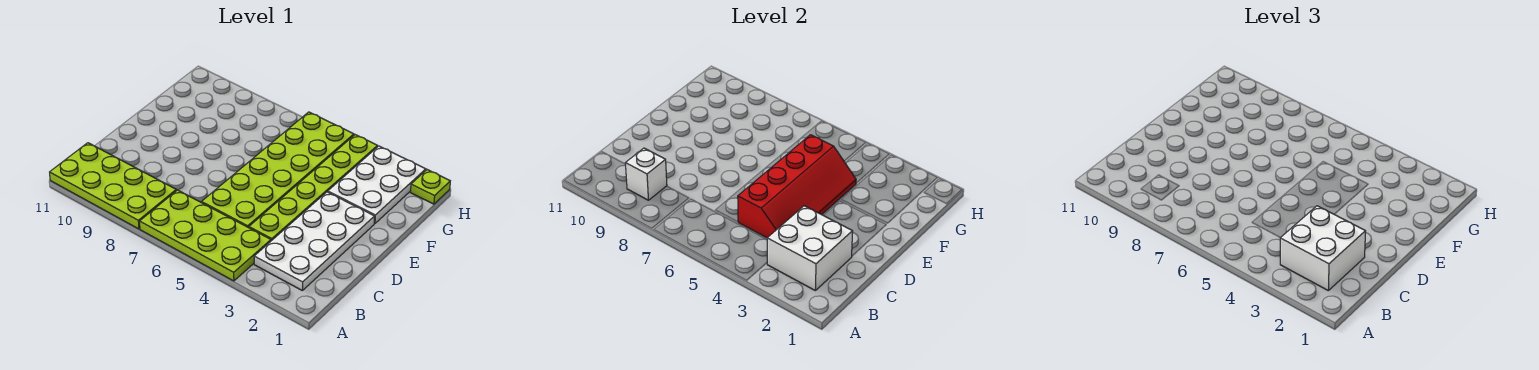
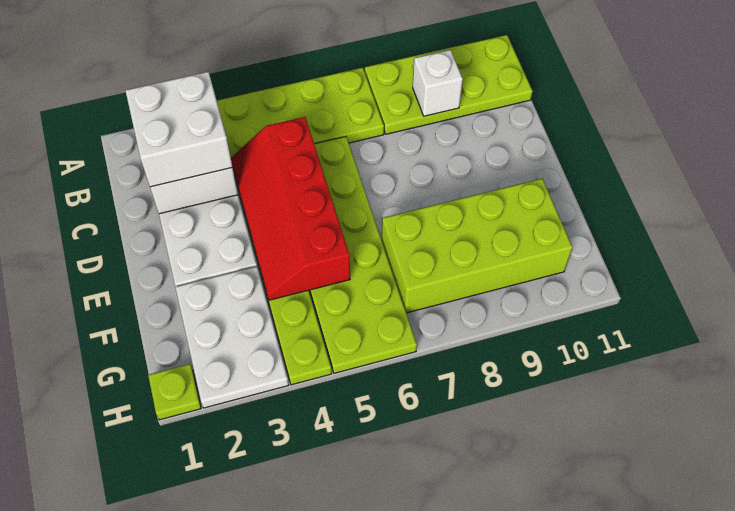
none -> lime 2x4 brick [382,179,573,313]

